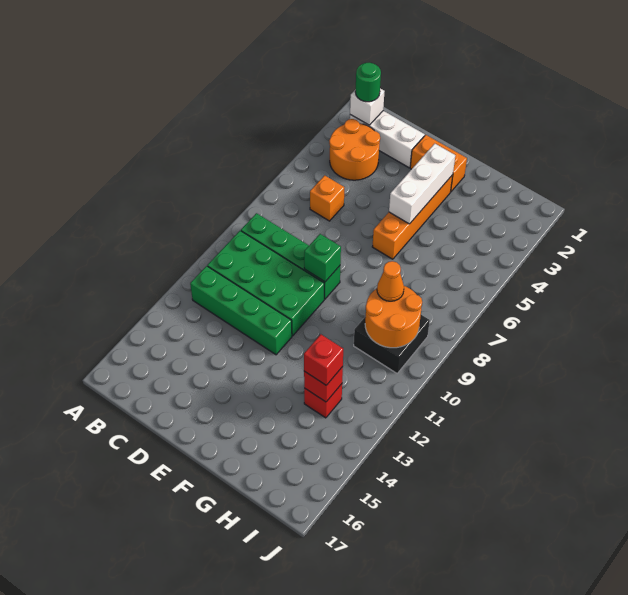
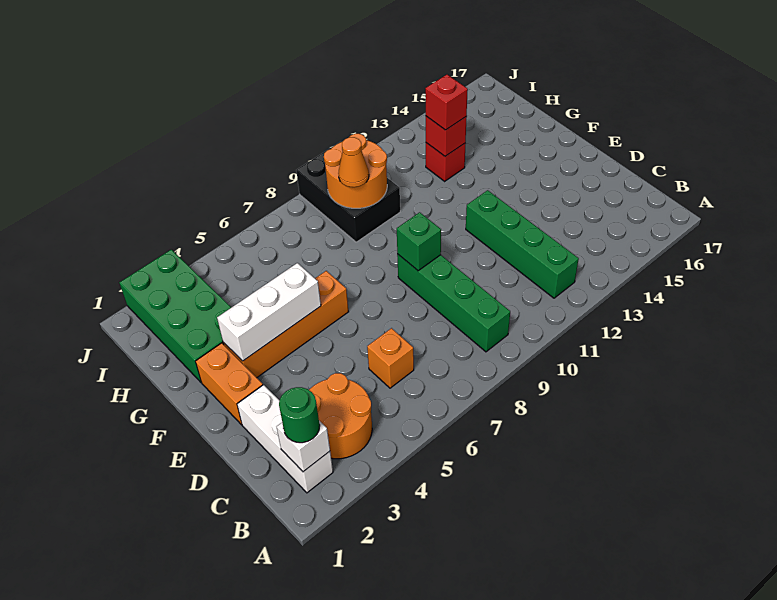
green 2x4 brick [207,231,324,336] -> green 2x4 brick moved to [119,249,231,382]
black 2x2 brick [354,315,430,373] -> black 2x3 brick [296,142,400,242]

